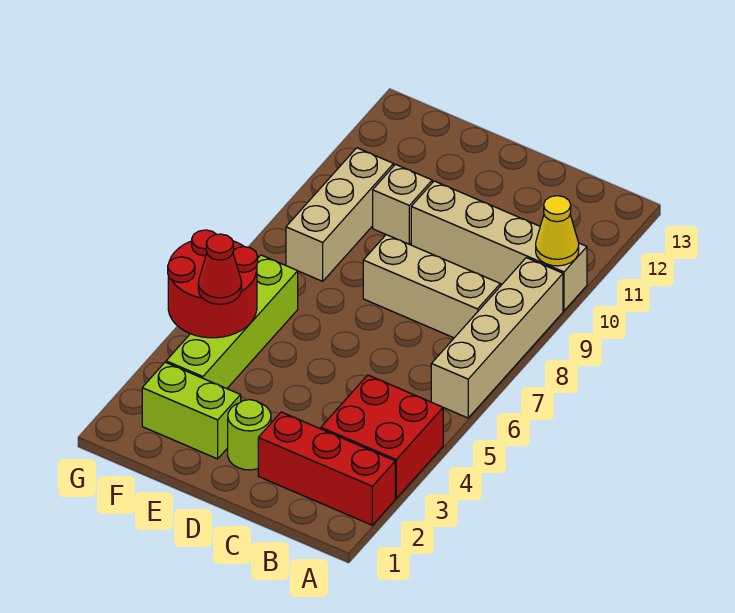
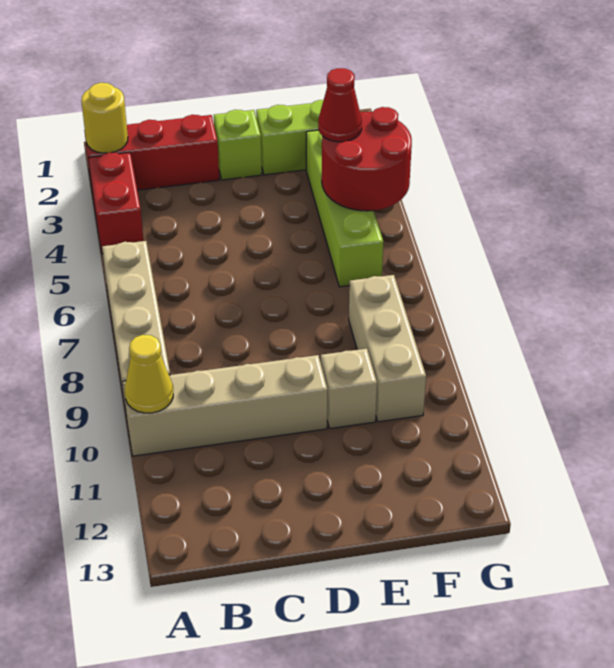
none -> yellow 1x1 round brick [81,83,128,153]
red 2x2 brick [321,375,443,498] -> red 1x2 brick [89,152,143,254]
tan 1x3 brick [363,235,500,338] -> none
lime 1x1 round brick [228,400,271,470] -> lime 1x1 brick [214,110,262,180]

